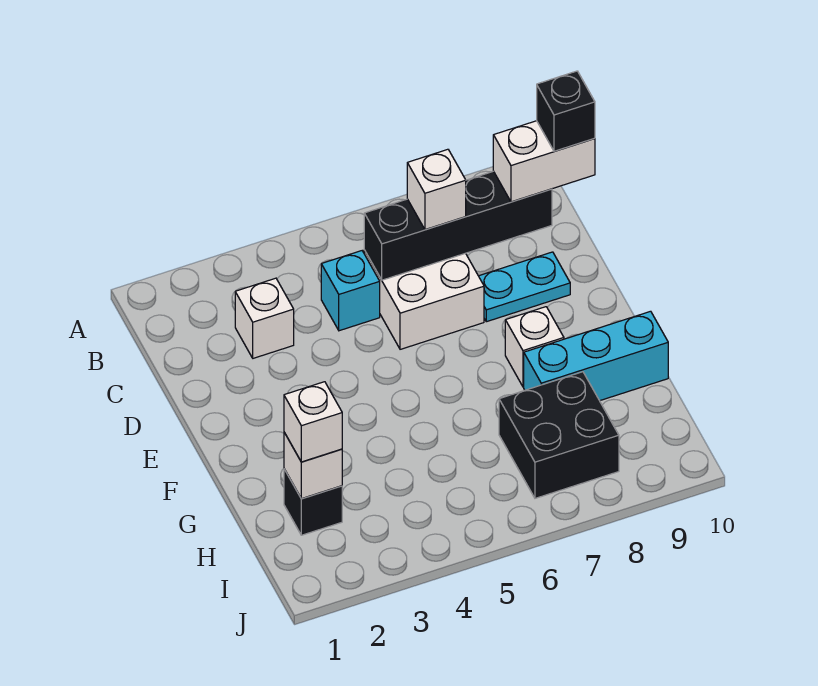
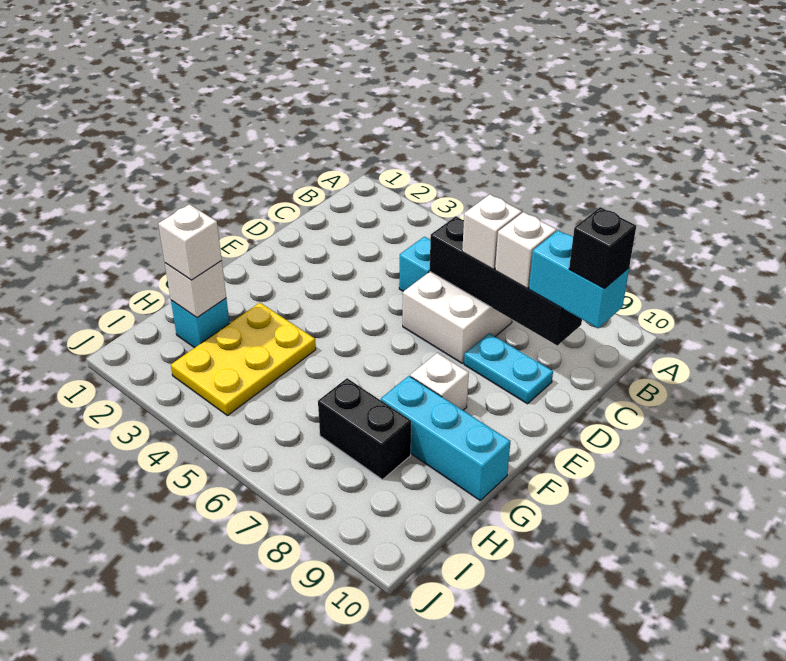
white 1x1 brick [235,278,294,358] -> white 1x1 brick moved to [495,212,556,288]
white 1x2 brick [493,121,595,202] -> cyan 1x2 brick [529,230,629,328]
none -> yellow 2x3 plate [171,303,316,416]
black 1x1 brick [284,469,342,535] -> cyan 1x1 brick [171,298,229,348]
black 2x2 brick [499,372,619,498] -> black 1x2 brick [318,378,411,480]

